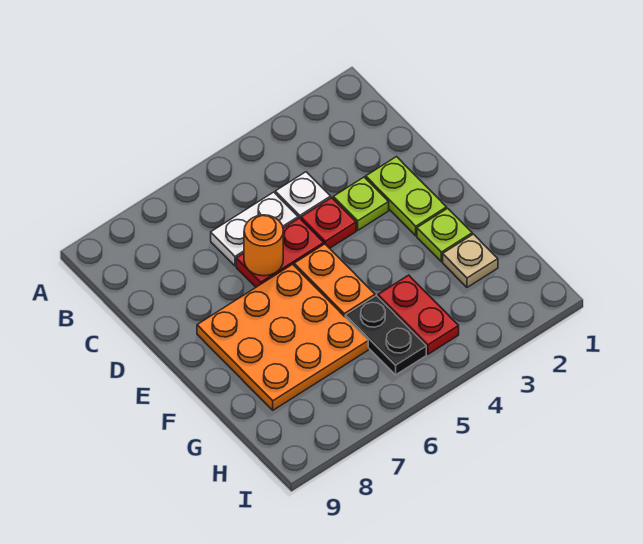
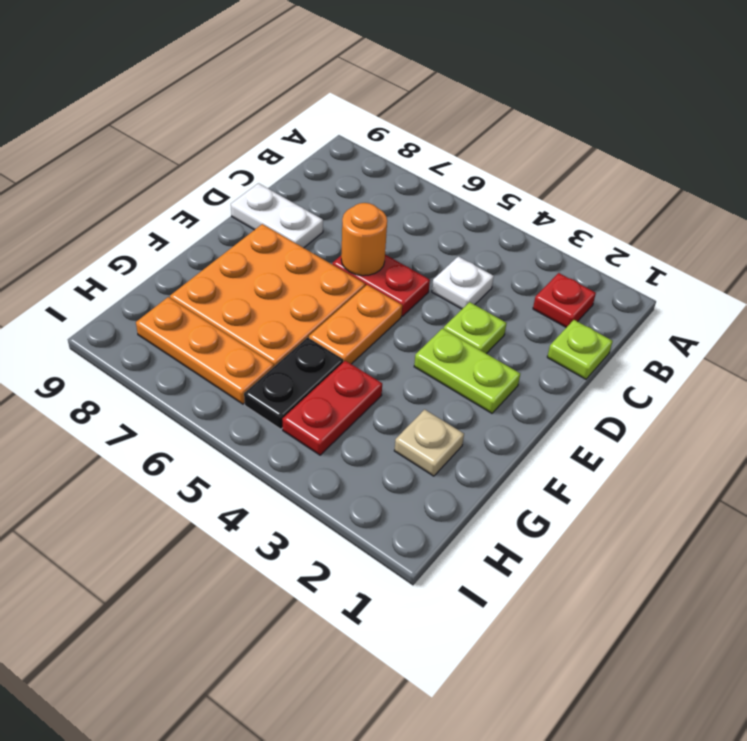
white 1x2 plate [211,192,298,266] -> white 1x2 plate moved to [231,183,323,248]
lime 1x2 plate [366,157,447,236] -> lime 1x2 plate turned to [414,328,520,413]
red 1x1 plate [301,198,356,248] -> red 1x1 plate moved to [533,273,596,327]
lime 1x1 plate [417,208,472,262] -> lime 1x1 plate moved to [547,320,613,379]
none -> orange 1x3 plate [136,297,274,404]

